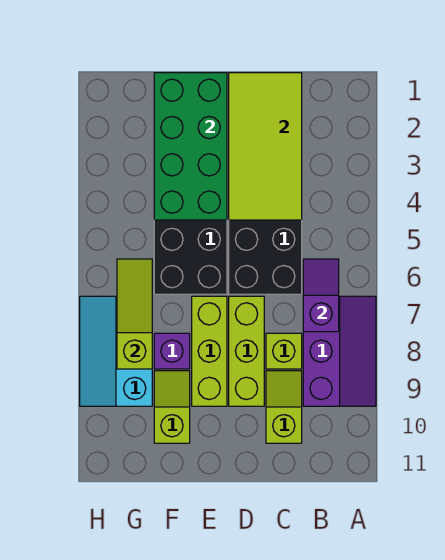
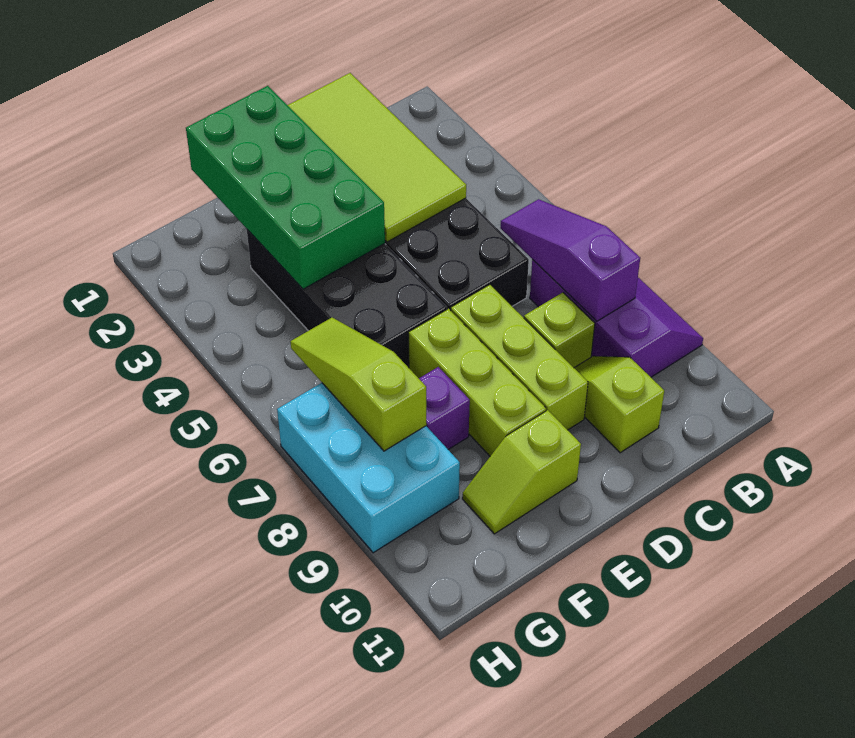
purple 1x2 slope [303,259,339,332] -> purple 1x3 slope [500,199,640,321]
lime 1x2 slope [154,371,190,443] -> lime 1x2 slope turned to [462,410,581,534]
cyan 2x3 slope [80,296,152,406] -> cyan 2x3 brick [277,383,460,553]

